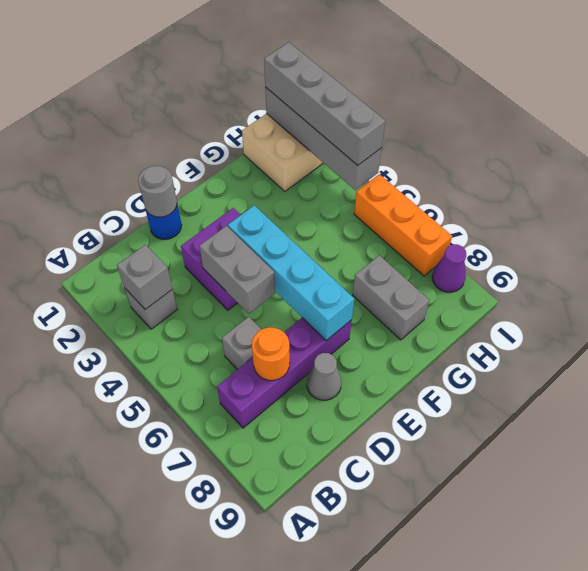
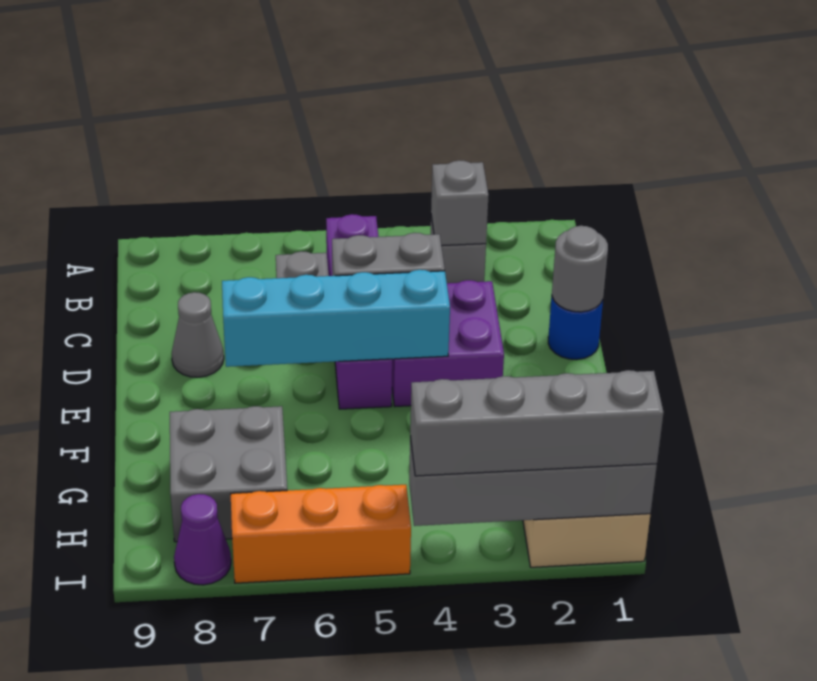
purple 1x4 brick [217,318,352,428] -> purple 1x4 brick moved to [326,214,392,409]
orange 1x1 round brick [252,327,290,380] -> none
grey 1x2 brick [353,255,429,340] -> grey 2x2 brick [170,406,287,542]

